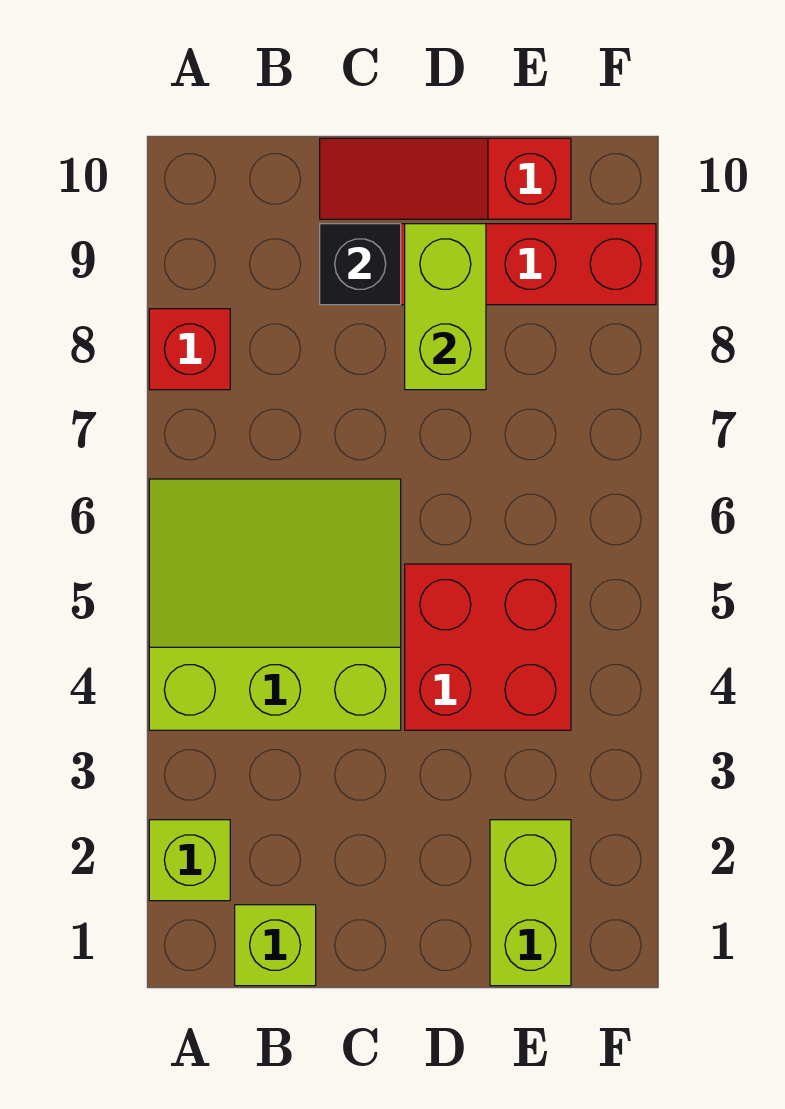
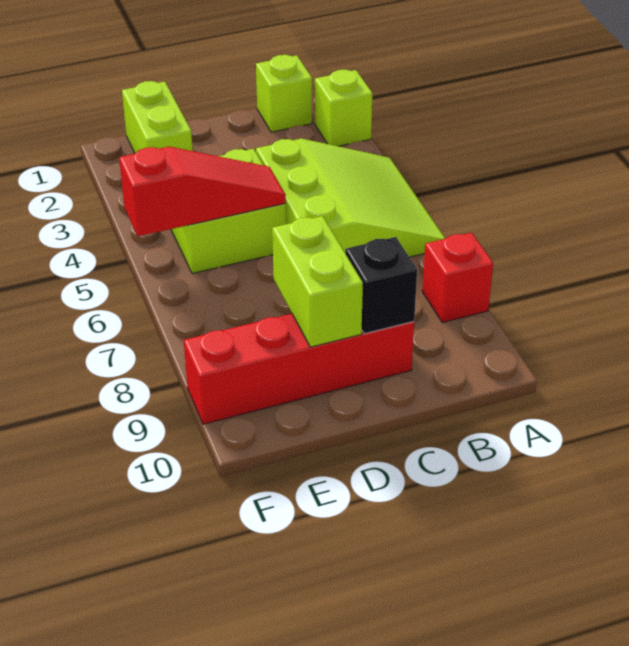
lime 3x3 slope [149,479,401,730] -> lime 3x3 slope turned to [256,139,445,257]
red 1x3 slope [320,138,571,219] -> red 1x3 slope moved to [119,147,286,236]
red 2x2 brick [405,564,571,730] -> lime 2x2 brick [171,149,286,273]

